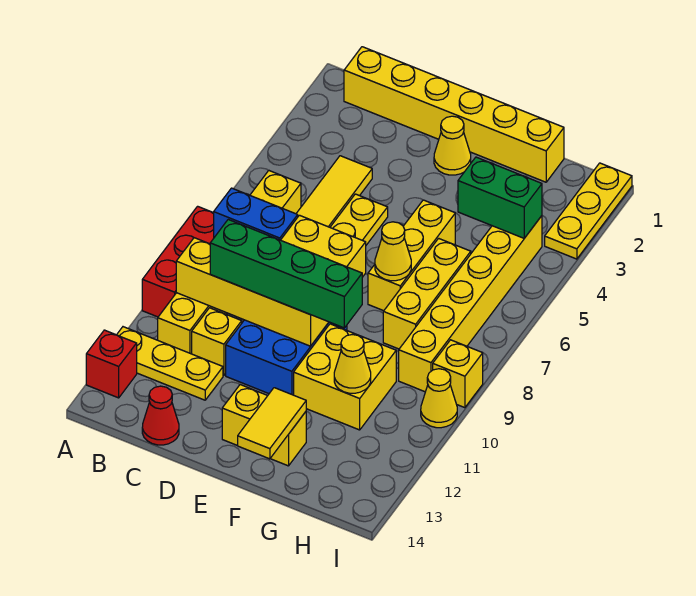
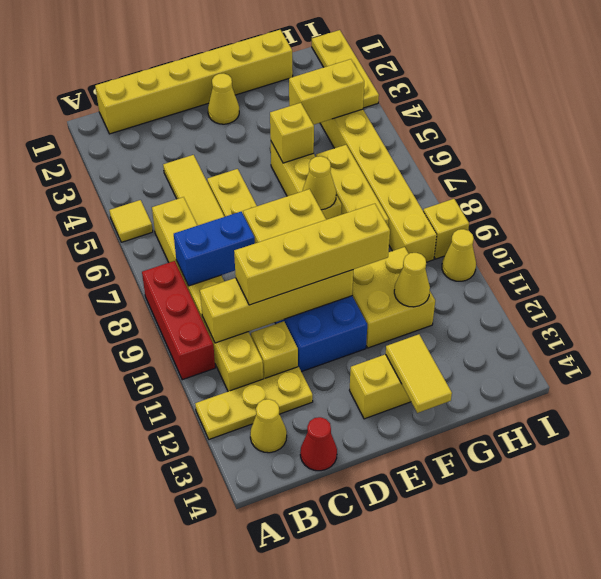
none -> yellow 1x1 tile [109,200,153,242]
red 1x1 brick [86,330,137,398] -> none
none -> yellow 1x1 cone [250,399,287,453]
green 1x4 brick [210,220,362,328] -> yellow 1x4 brick [234,204,390,305]
none -> yellow 1x1 brick [270,103,314,163]
green 1x2 brick [458,157,542,238] -> yellow 1x2 brick [289,59,364,125]

